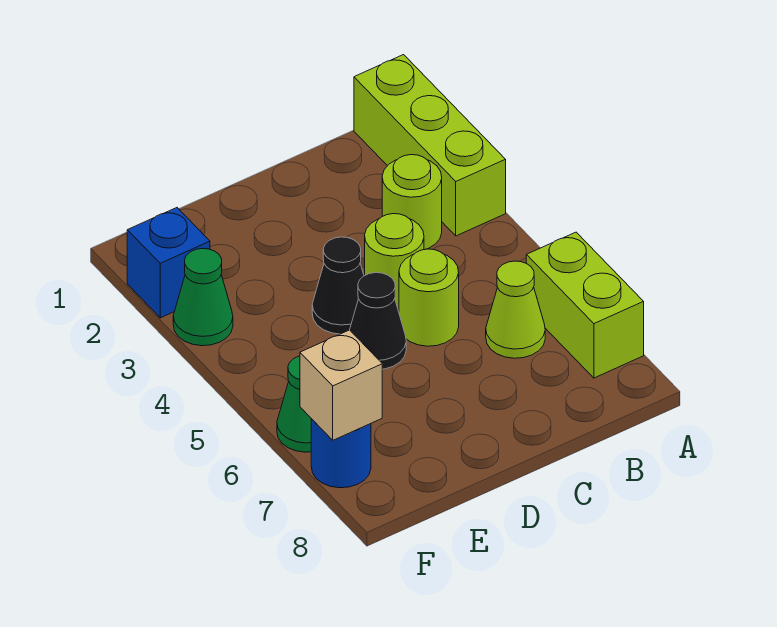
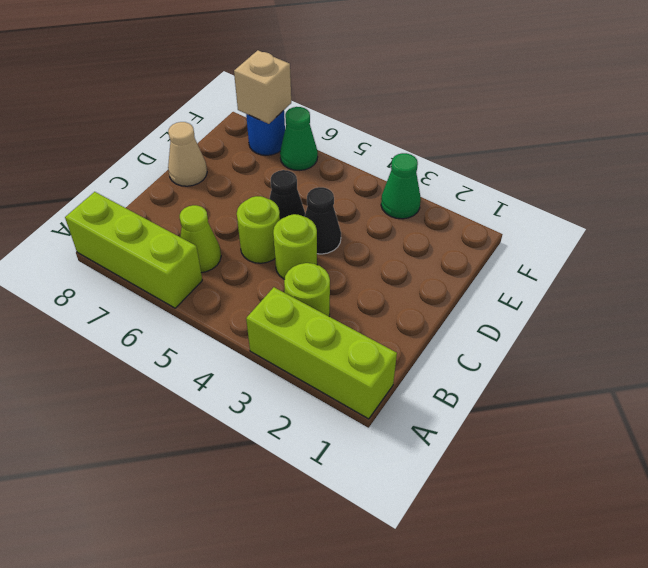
lime 1x2 brick [526,232,644,378] -> lime 1x3 brick [65,192,202,308]
none -> tan 1x1 cone [168,122,207,186]
blue 1x1 brick [127,208,210,318] -> none

